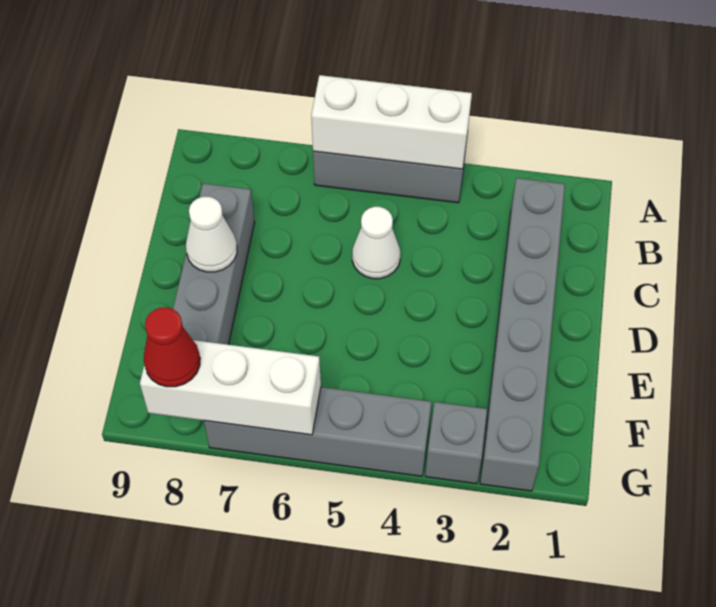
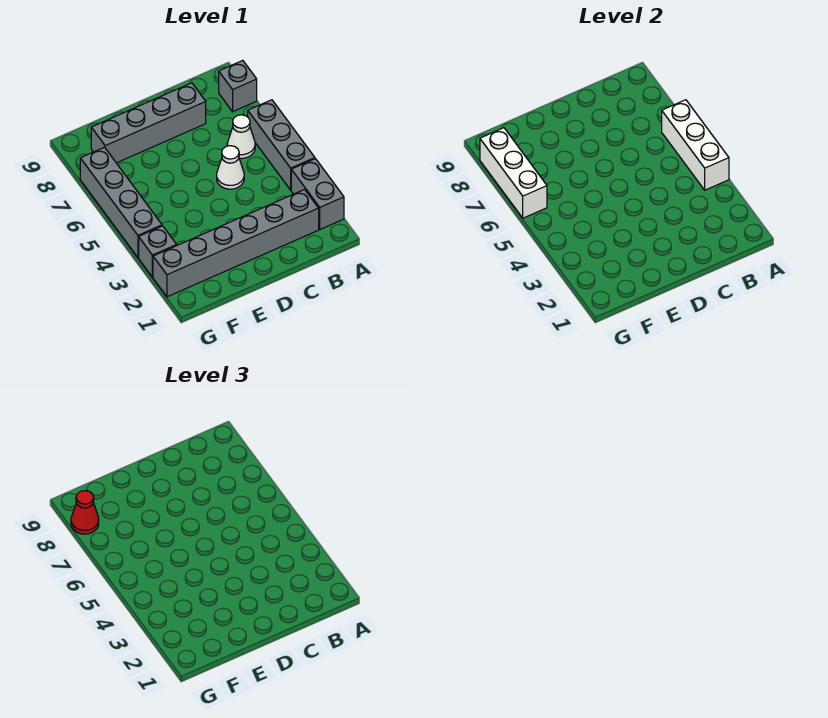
none -> grey 1x2 brick [291,159,344,229]
none -> grey 1x1 brick [219,61,257,112]
white 1x1 cone [186,197,237,272] -> white 1x1 cone moved to [227,115,255,158]

